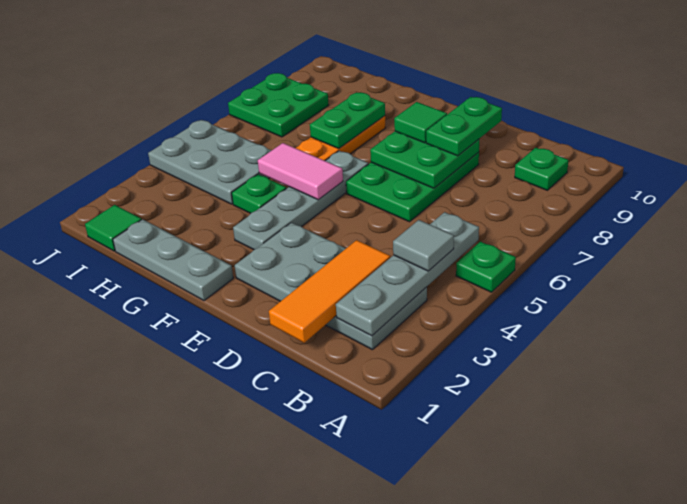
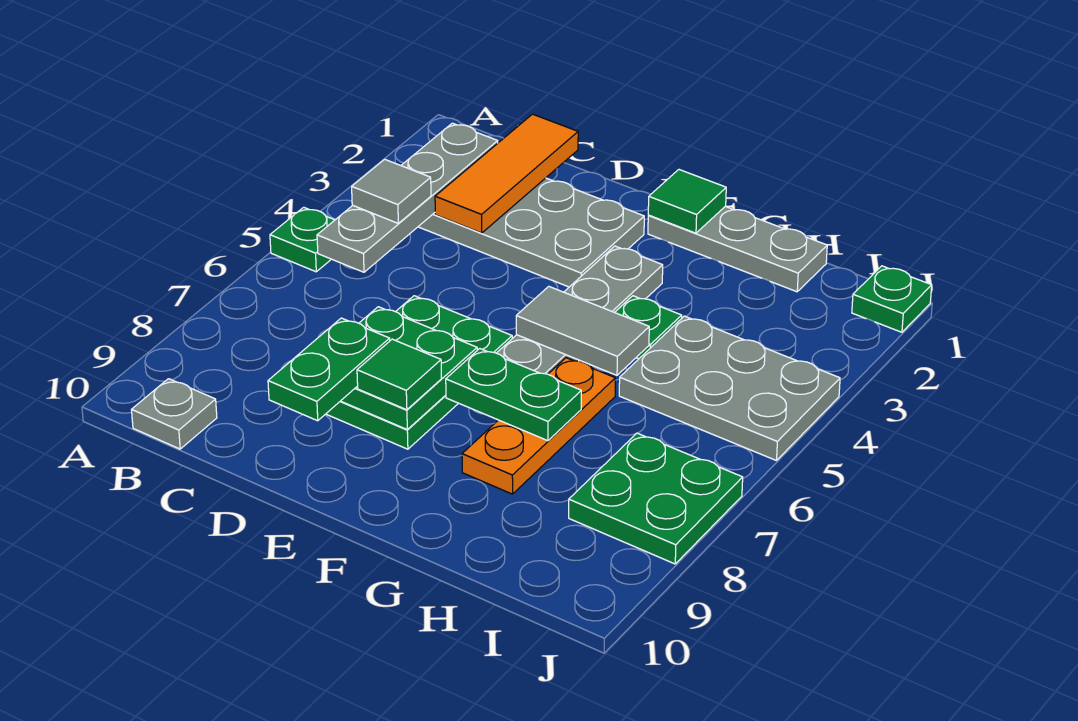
green 1x1 plate [515,148,568,190] -> green 1x1 plate moved to [852,266,932,332]
none -> grey 1x1 plate [132,379,217,449]
pink 1x2 tile [258,143,343,200] -> grey 1x2 tile [516,286,649,375]
green 1x2 plate [310,92,385,149] -> green 1x2 plate turned to [446,349,581,441]
green 1x1 tile [85,205,141,251] -> green 1x1 tile moved to [648,170,726,233]

